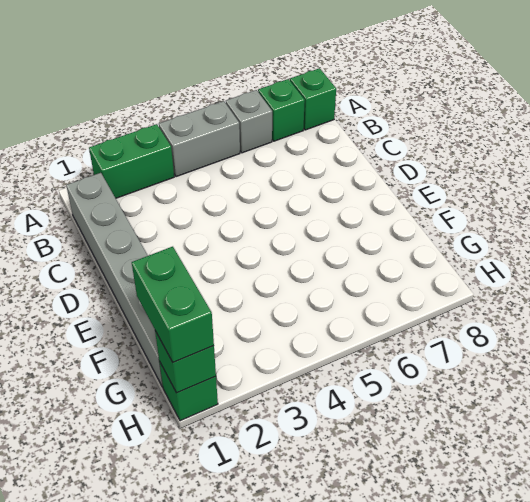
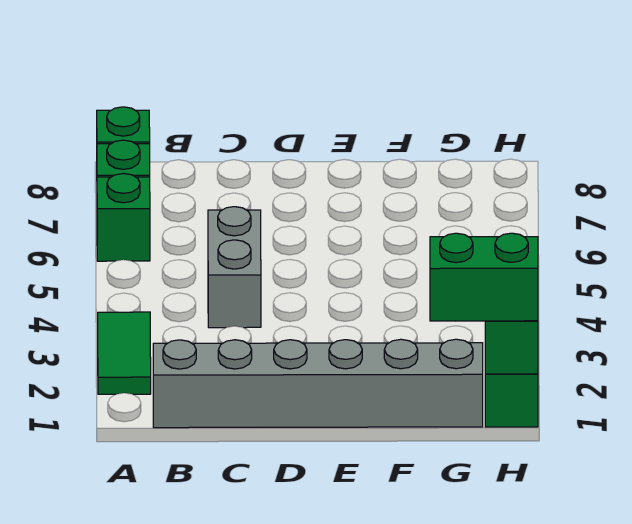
green 1x2 brick [89,124,174,198] -> green 1x2 tile [98,312,151,394]
grey 1x2 brick [159,101,240,177] -> grey 1x2 brick moved to [208,207,261,328]
grey 1x1 brick [226,90,272,153] -> green 1x1 brick [97,173,150,261]

